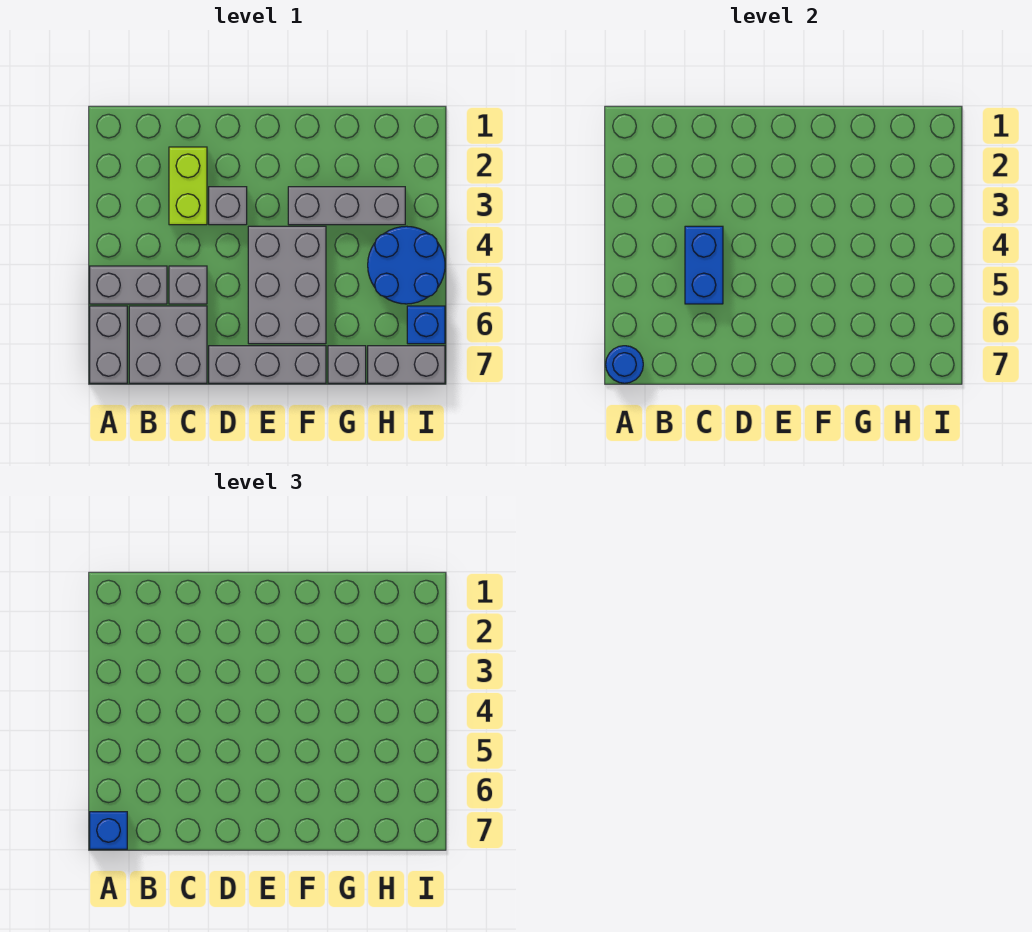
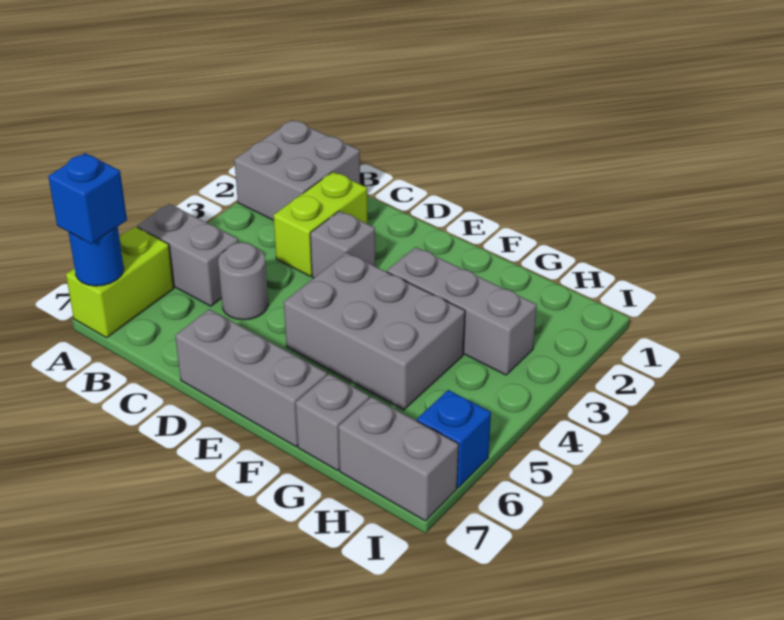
grey 1x2 brick [90,306,127,383] -> lime 1x2 brick [66,227,174,338]
grey 2x2 brick [129,306,207,383] -> grey 2x2 brick moved to [234,120,360,220]
blue 1x2 brick [685,226,723,304] -> none
grey 1x1 brick [169,266,207,304] -> grey 1x1 round brick [218,242,268,320]
grey 2x3 brick [248,226,326,344] -> grey 2x3 brick turned to [284,252,465,410]
blue 2x2 round brick [368,226,445,304] -> none

